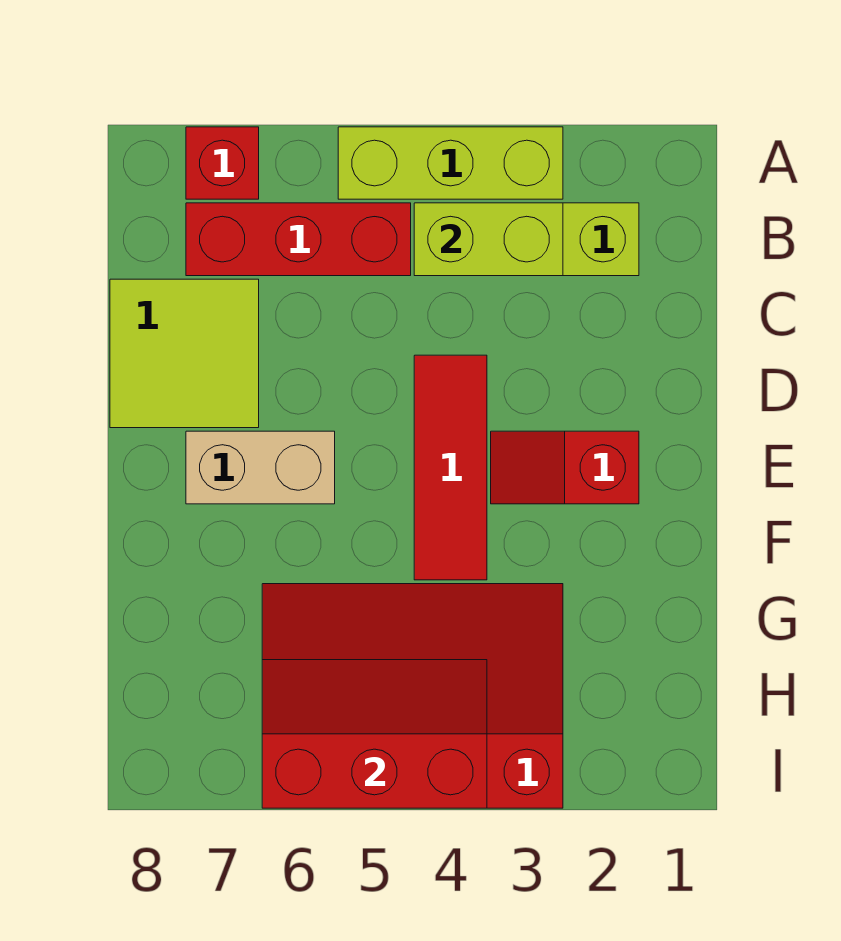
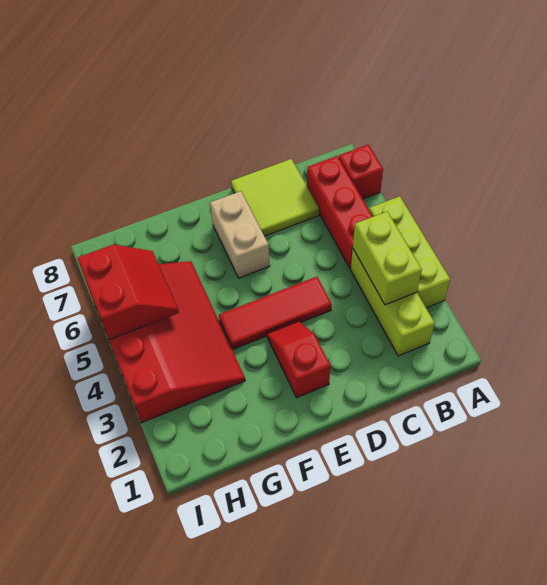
red 2x3 slope [262,660,487,808] -> red 2x2 slope [77,245,179,340]

